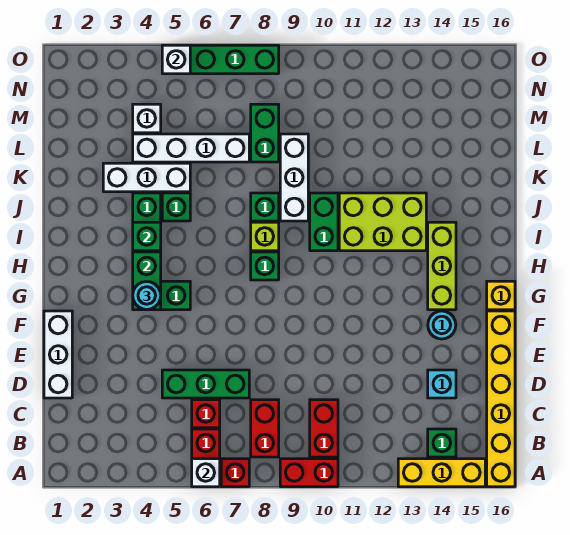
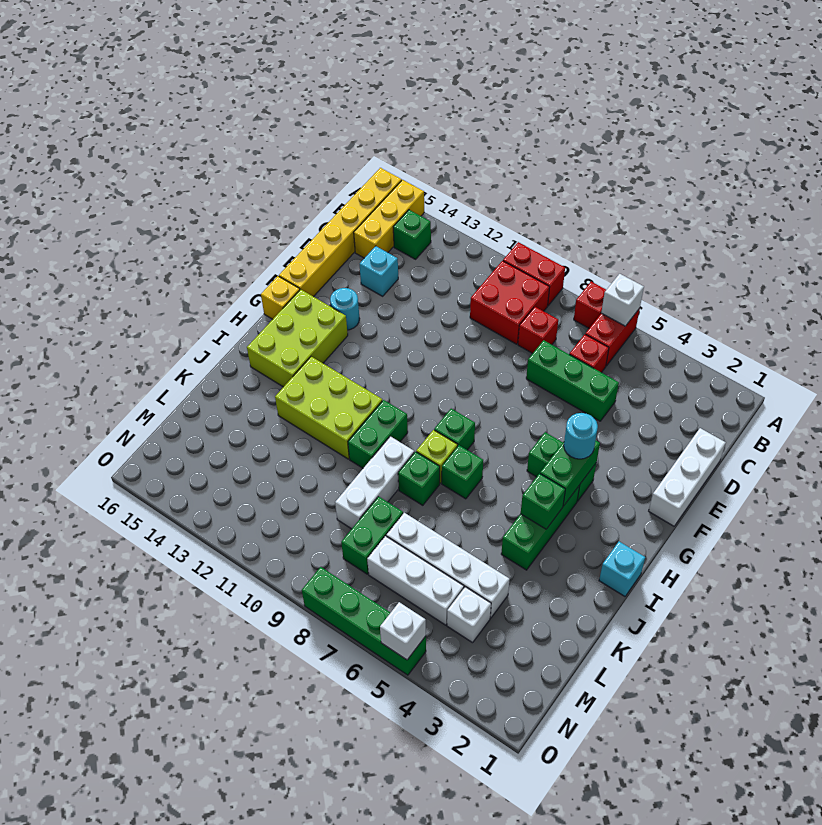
yellow 1x3 brick [398,459,485,487] -> yellow 1x3 brick turned to [354,180,424,258]
red 1x2 brick [251,400,279,457] -> red 1x1 brick [518,307,558,353]
red 1x2 brick [310,400,338,457] -> red 2x2 brick [470,261,550,344]
lime 1x3 brick [428,222,456,310] -> lime 2x3 brick [247,289,348,387]
none -> cyan 1x1 brick [599,542,645,596]
green 1x1 brick [162,193,190,221] -> green 1x1 brick moved to [442,445,483,499]
white 1x3 brick [103,163,190,192] -> white 1x3 brick moved to [367,536,464,625]

